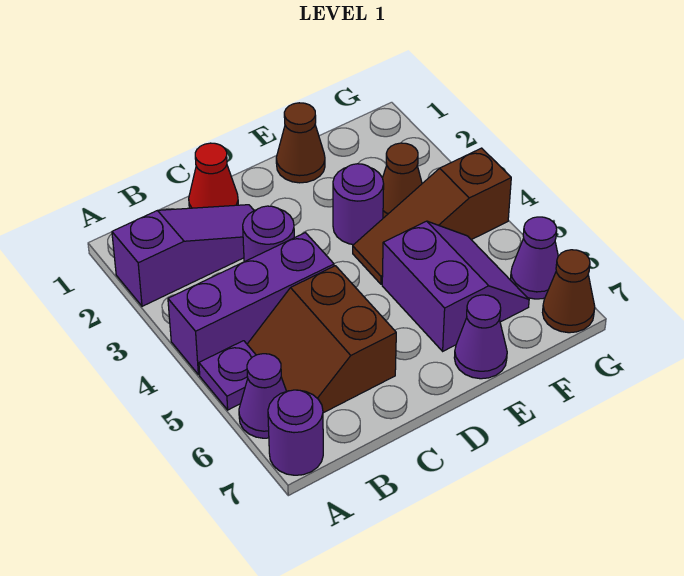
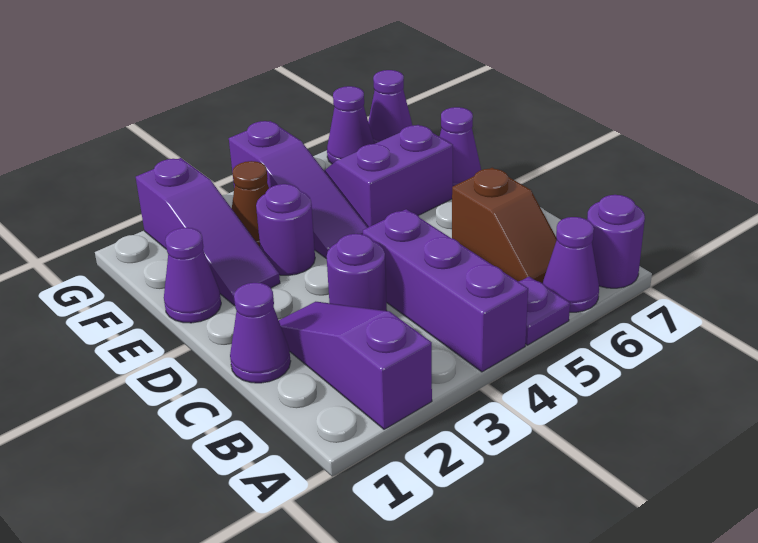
brown 2x2 slope [247,266,396,413] -> brown 1x2 slope [452,168,557,283]
red 1x1 cone [189,143,238,208] -> purple 1x1 cone [230,283,291,383]
brown 1x1 cone [276,103,325,183] -> purple 1x1 cone [164,228,221,323]
none -> purple 1x3 slope [136,158,280,305]
brown 1x3 slope [353,148,511,284] -> purple 1x3 slope [229,121,368,259]
brown 1x1 cone [543,250,595,333] -> purple 1x1 cone [368,70,413,144]

